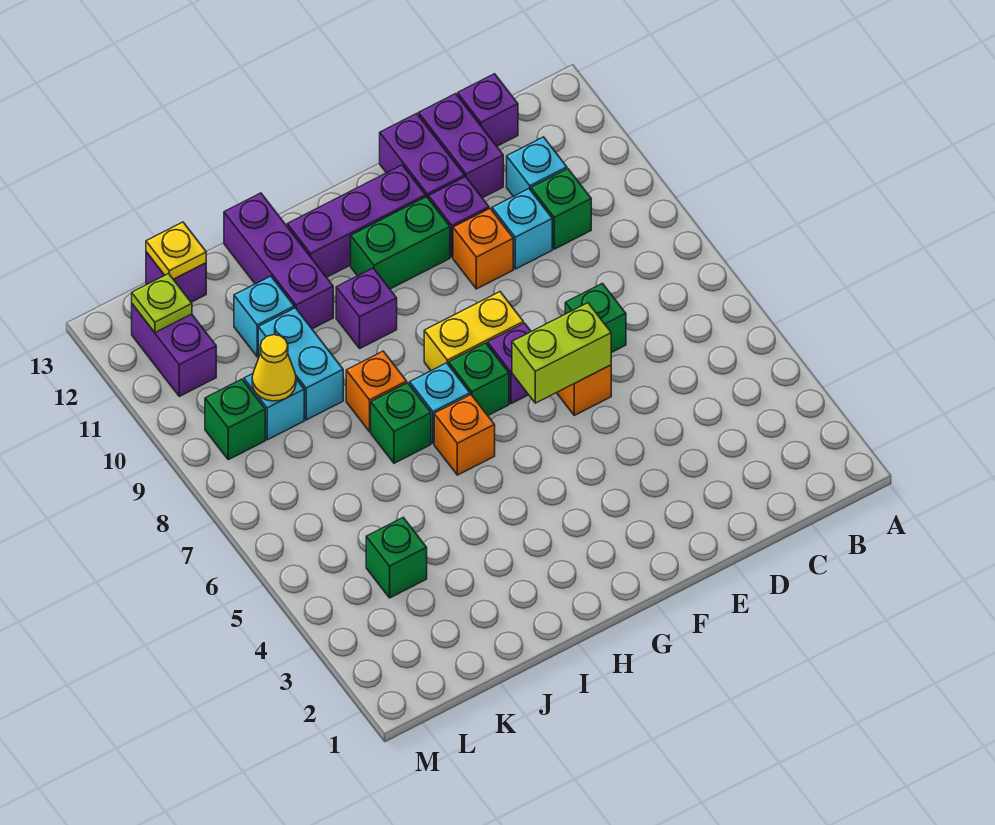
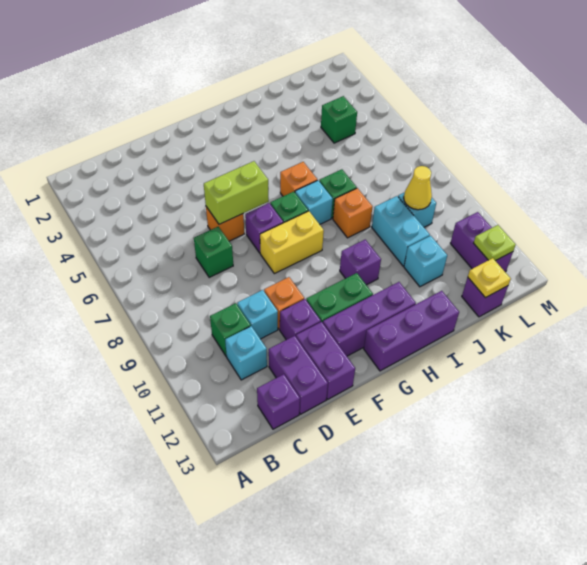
purple 1x3 brick [224,193,333,329] -> purple 1x3 brick turned to [364,291,459,371]
green 1x1 brick [205,379,265,460] -> none

